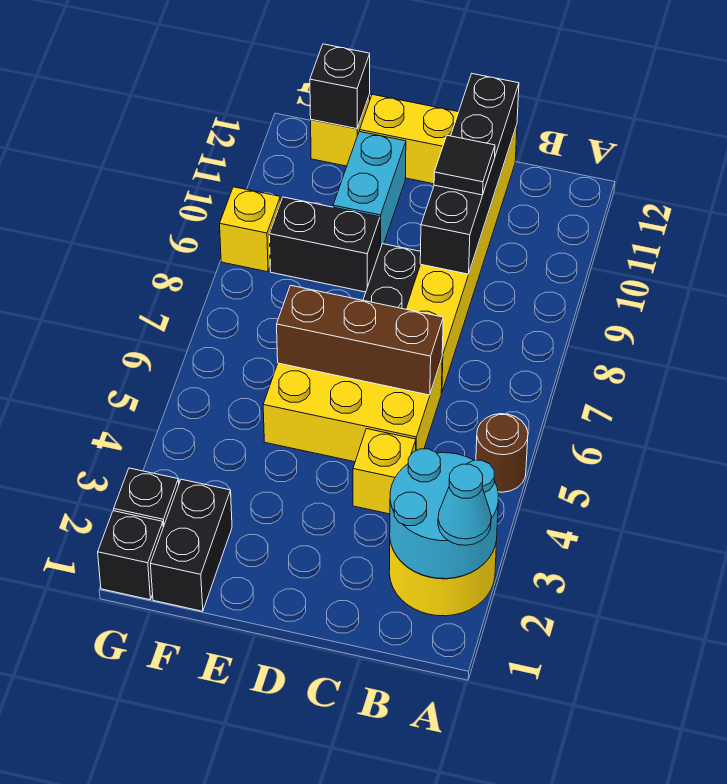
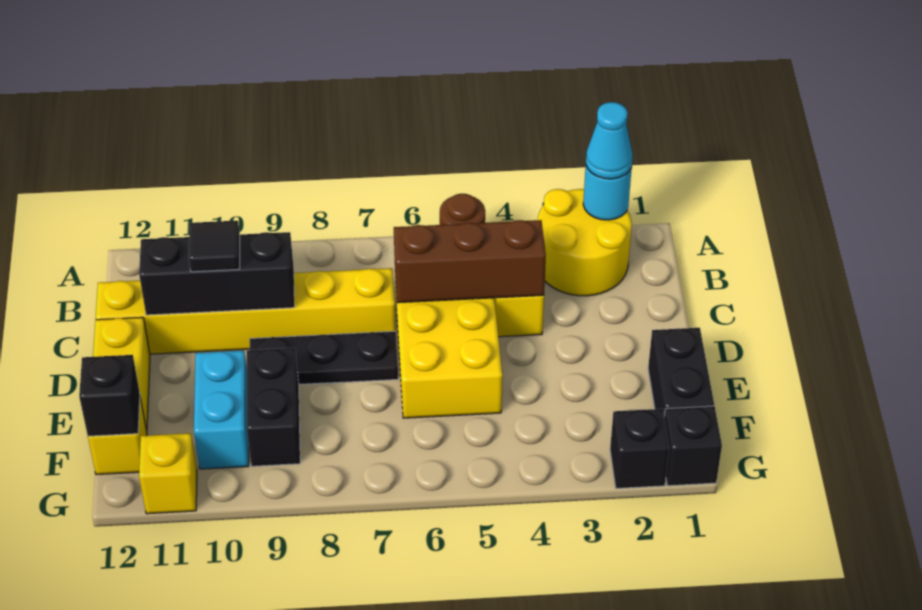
cyan 2x2 round brick [390,449,498,579] -> cyan 1x1 round brick [583,166,632,220]
brown 1x3 brick [277,285,443,395] -> brown 1x3 brick turned to [394,220,546,303]
black 1x4 brick [420,74,519,274] -> black 1x3 brick [139,232,295,315]
cyan 1x2 brick [333,131,406,249] -> cyan 1x2 brick turned to [194,351,249,469]
black 1x2 brick [150,479,232,611] -> black 1x2 brick turned to [648,328,714,416]
yellow 1x1 brick [220,187,280,272] -> yellow 1x1 brick moved to [139,433,197,514]

